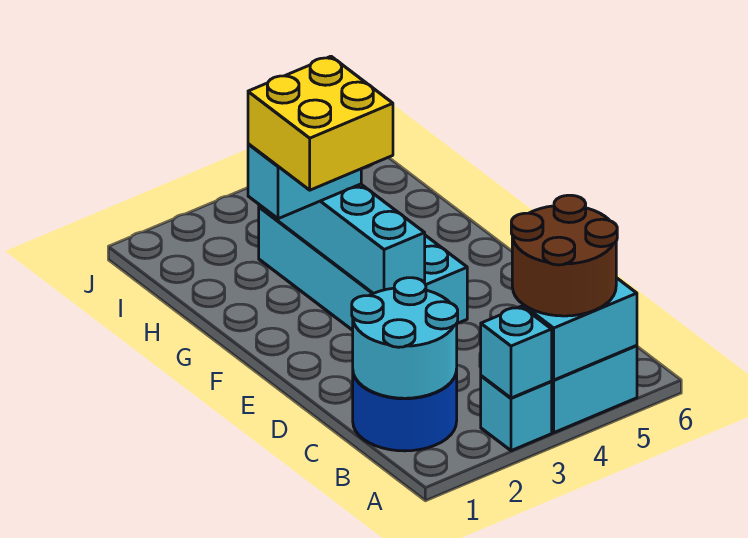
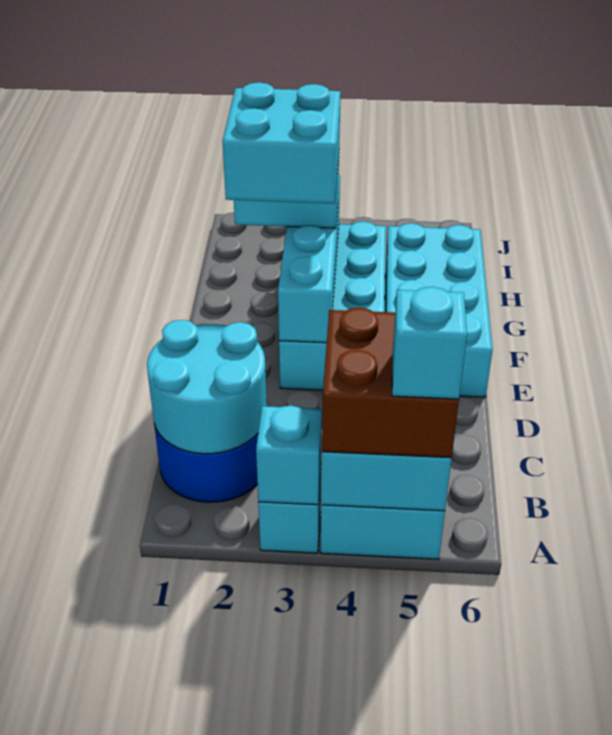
brown 2x2 round brick [511,195,617,316] -> brown 2x2 brick [322,307,459,458]
none -> cyan 1x1 brick [392,287,467,399]
none -> cyan 2x4 brick [385,223,493,397]
yellow 2x2 brick [248,56,393,190] -> cyan 2x2 brick [222,82,341,203]

